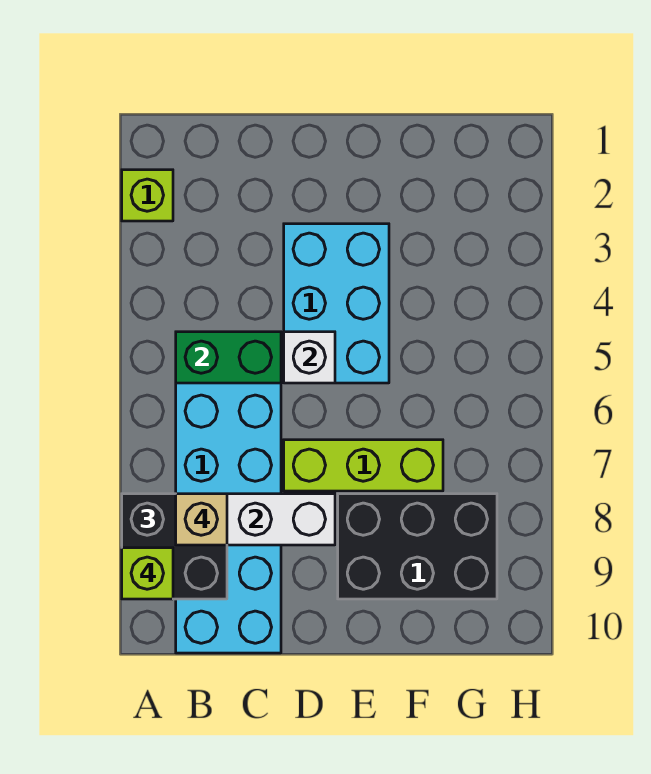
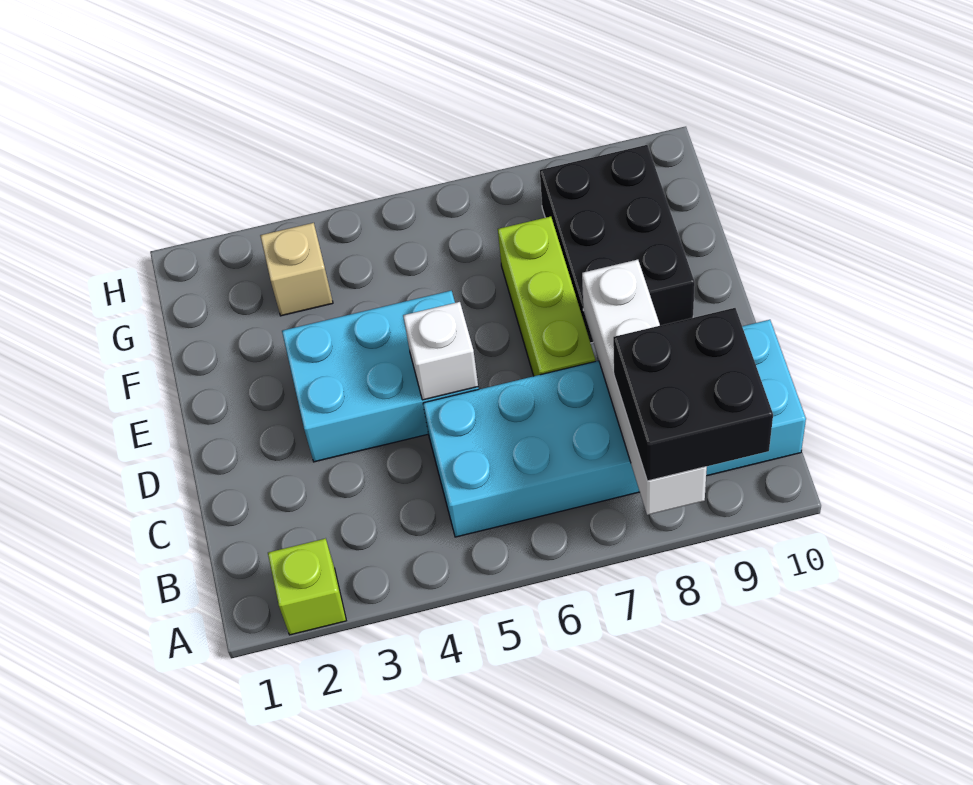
lime 1x1 brick [122,548,173,599] -> none
green 1x2 brick [176,332,281,383] -> none
tan 1x1 brick [176,494,227,545] -> tan 1x1 brick moved to [260,223,333,316]

